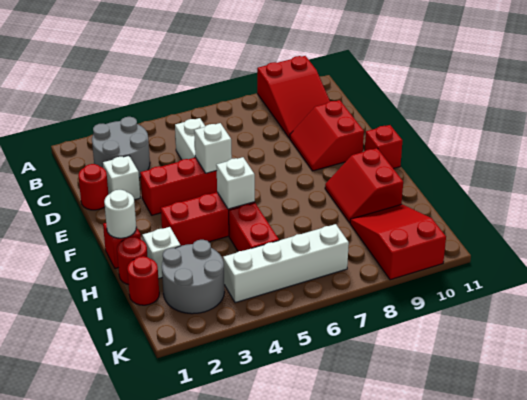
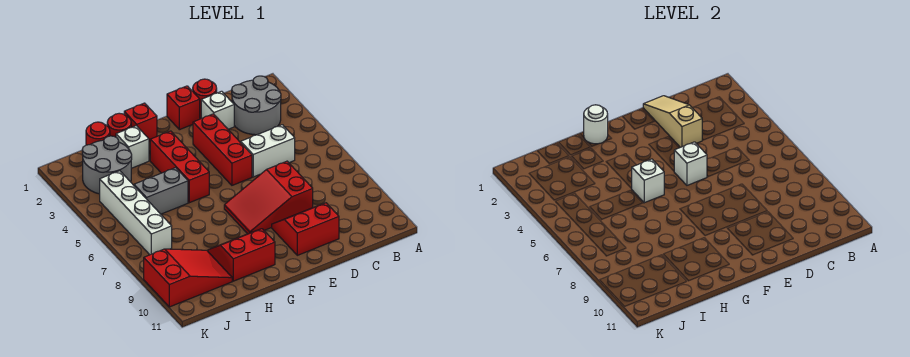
red 2x3 slope [257,56,330,138] -> red 2x3 slope moved to [224,161,313,234]
none -> tan 1x3 slope [643,96,702,147]
red 1x1 brick [365,125,403,169] -> red 1x1 brick moved to [167,86,200,130]
red 1x2 brick [229,203,279,251] -> grey 1x2 brick [134,168,188,214]

